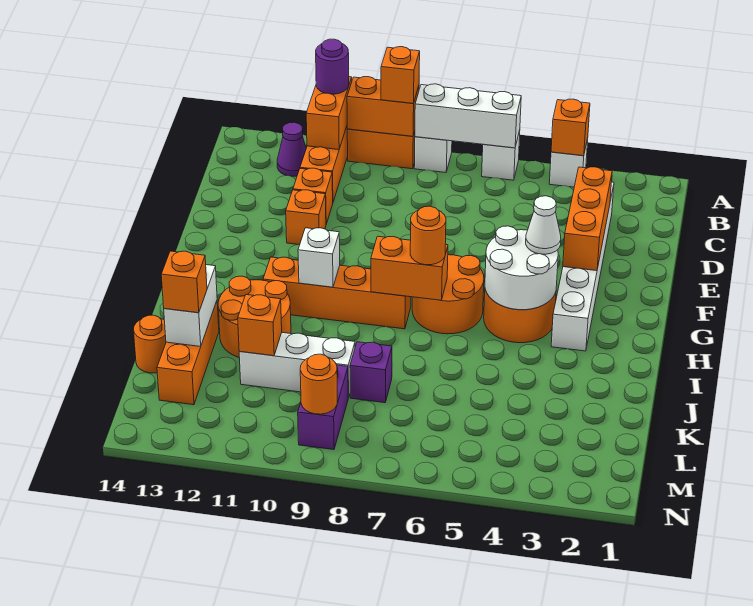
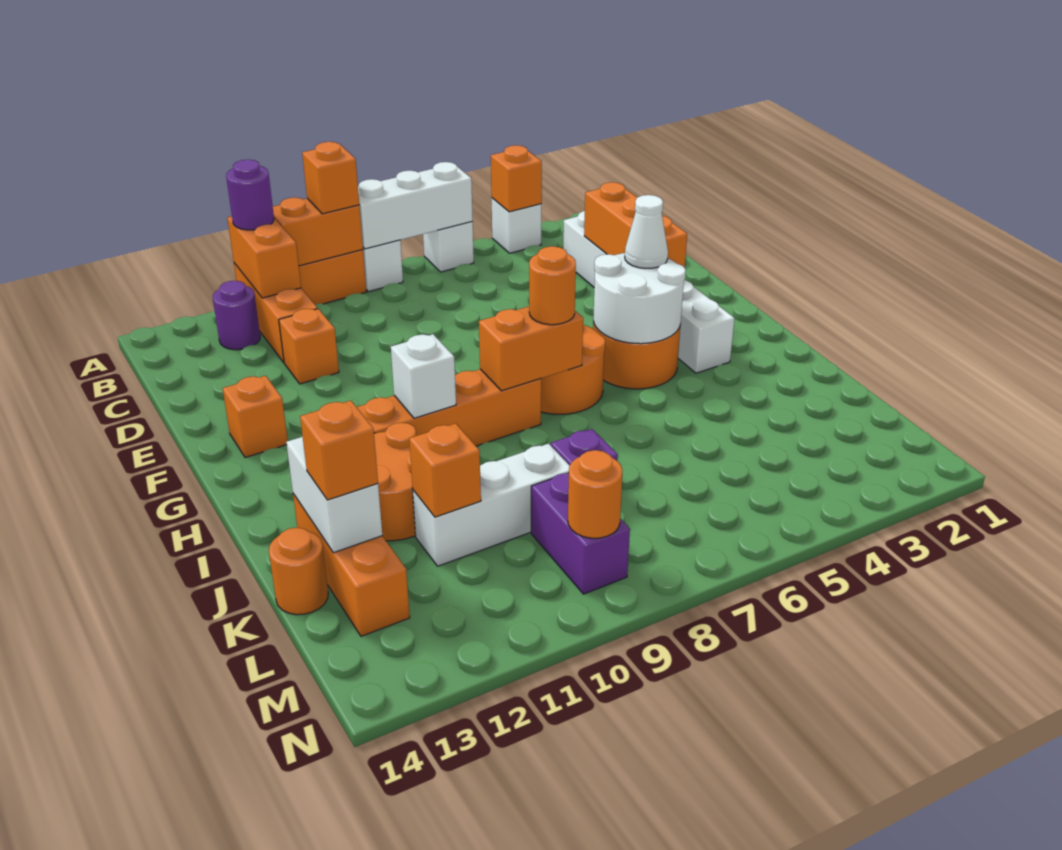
purple 1x1 cone [277,122,306,176] -> purple 1x1 round brick [213,281,260,350]
orange 1x1 brick [286,190,326,245] -> orange 1x1 brick moved to [223,376,288,458]

